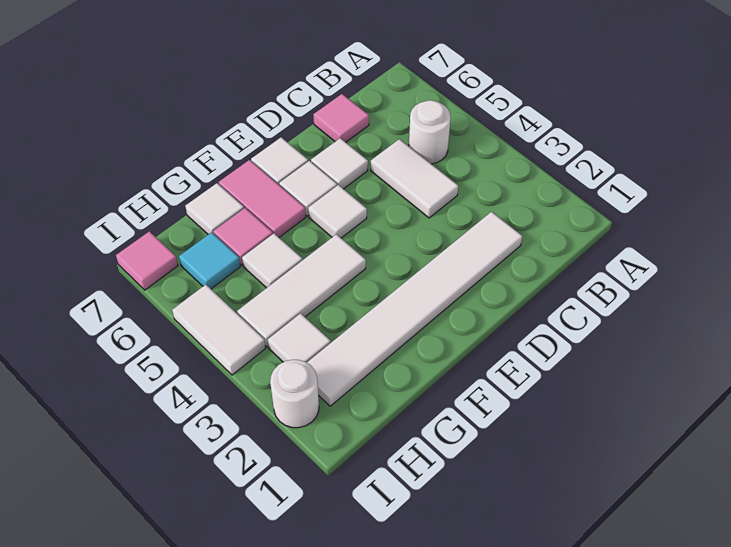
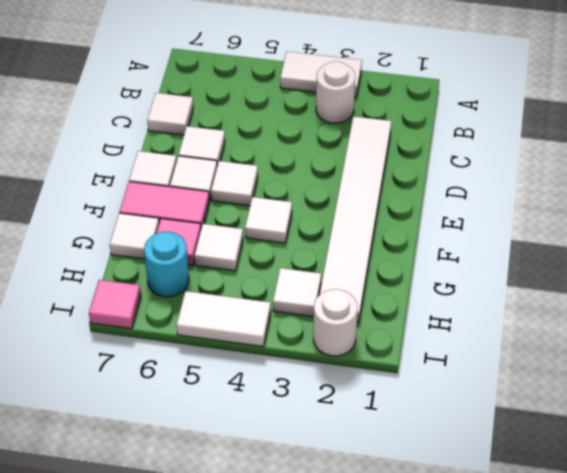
white 1x1 round brick [409,100,451,164] -> white 1x1 round brick moved to [316,61,355,123]
white 1x2 tile [371,139,458,218] -> white 1x2 tile moved to [280,51,362,97]
pink 1x1 tile [313,94,369,142] -> white 1x1 tile [147,93,193,135]
white 1x3 tile [237,234,366,347] -> white 1x1 tile [245,197,292,243]
cyan 1x1 tile [179,232,240,289] -> cyan 1x1 round brick [144,232,189,297]

